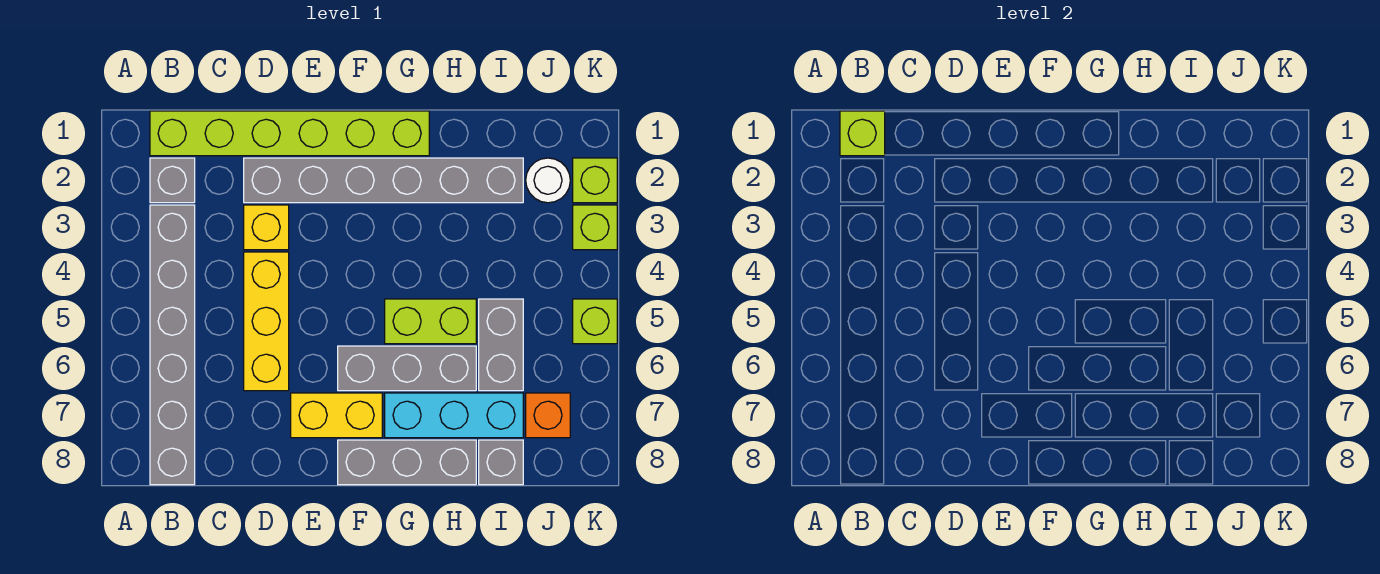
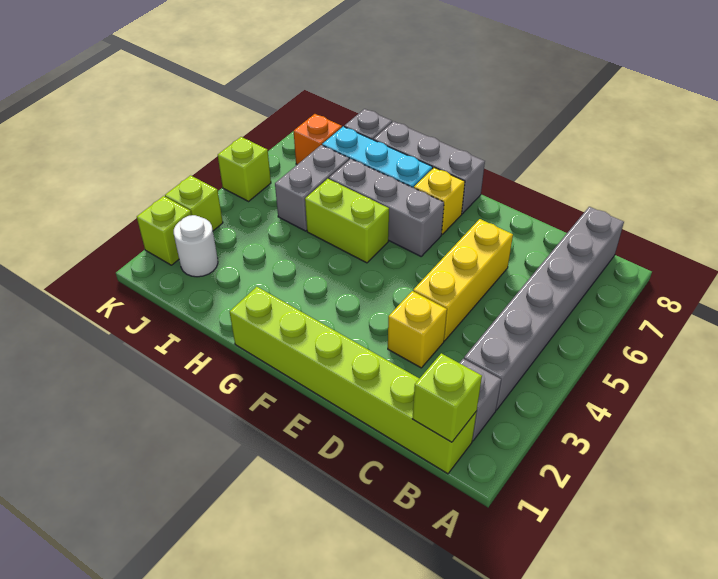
grey 1x6 brick [244,158,523,203] -> none
yellow 1x2 brick [291,393,382,438] -> yellow 1x1 brick [414,167,465,234]

